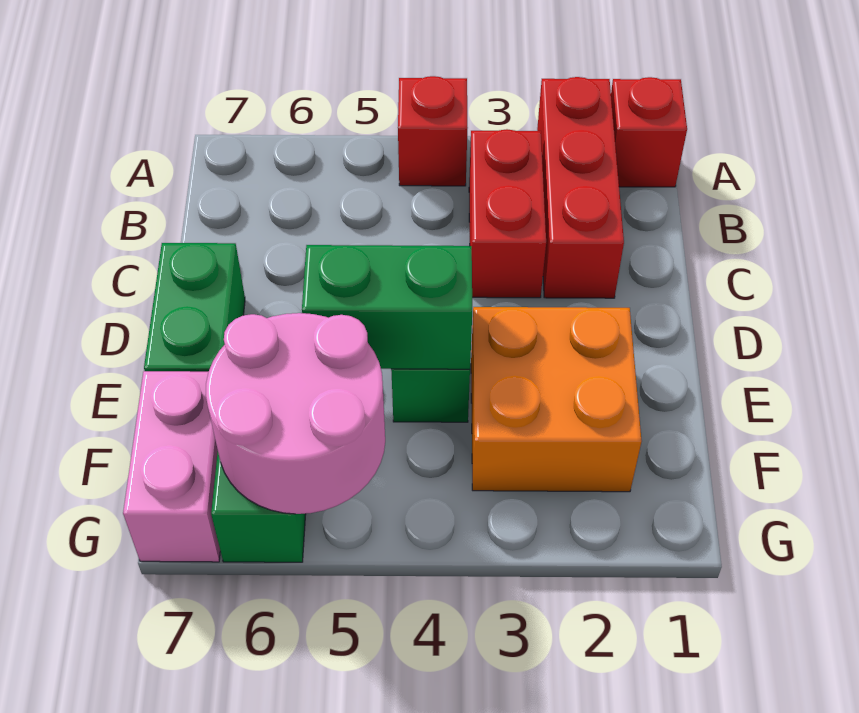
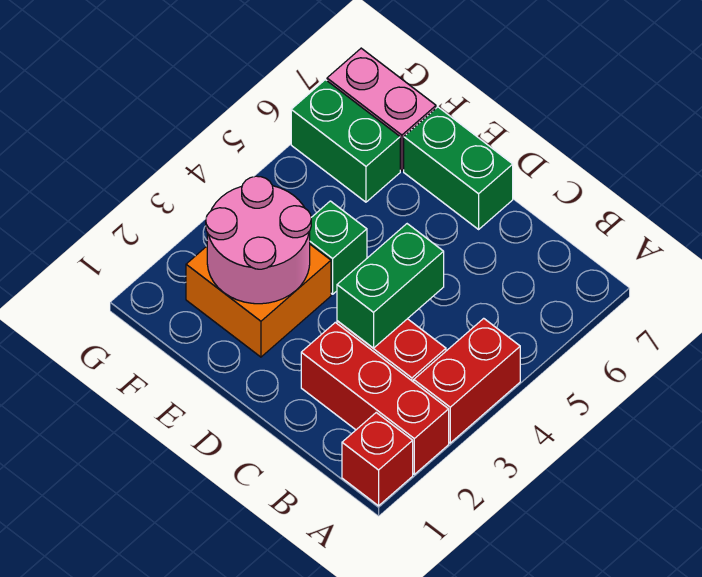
red 1x1 brick [398,76,468,186] -> red 1x2 brick [414,318,520,443]
green 1x2 brick [302,245,472,369] -> green 1x2 brick moved to [337,224,444,348]
pink 2x2 round brick [206,313,385,514] -> pink 2x2 round brick moved to [206,176,311,304]

